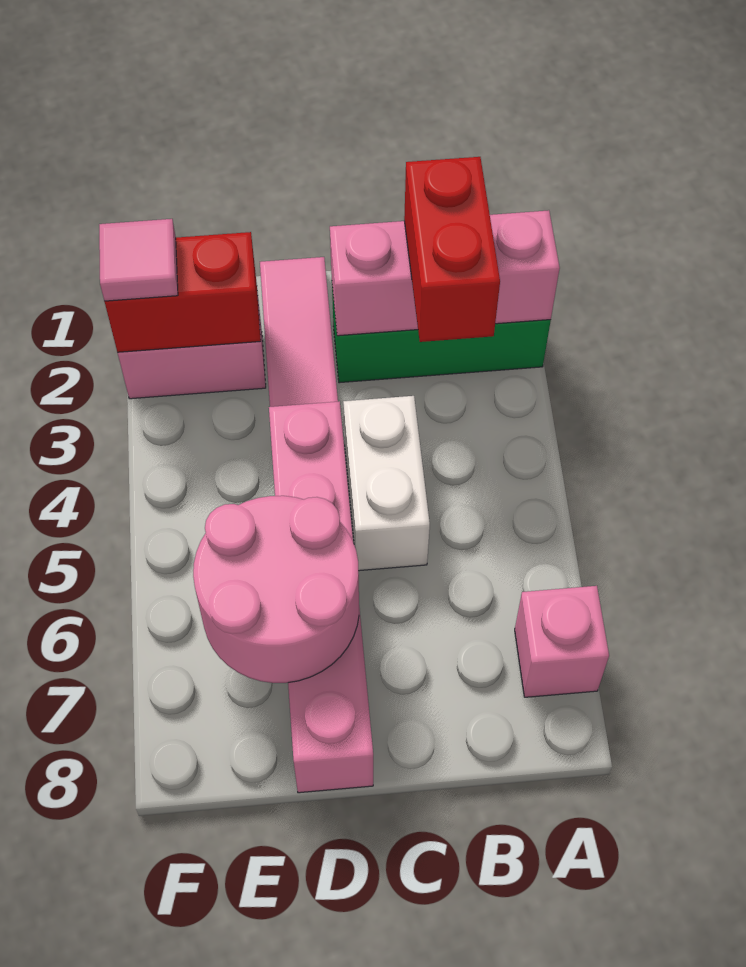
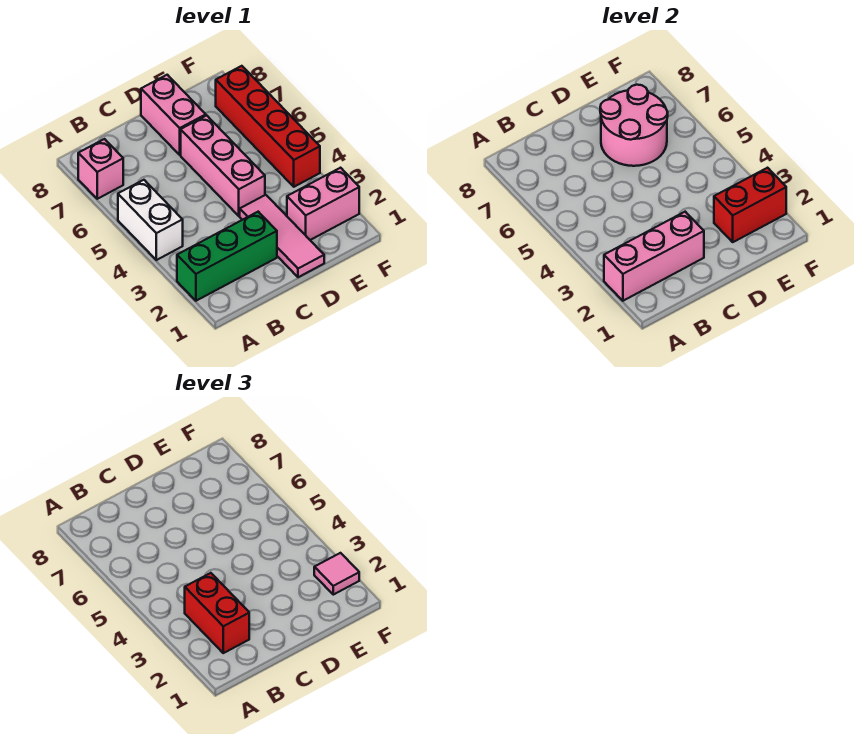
white 1x2 brick [343,396,430,571] -> white 1x2 brick moved to [118,180,183,260]
none -> red 1x4 brick [216,66,320,187]

